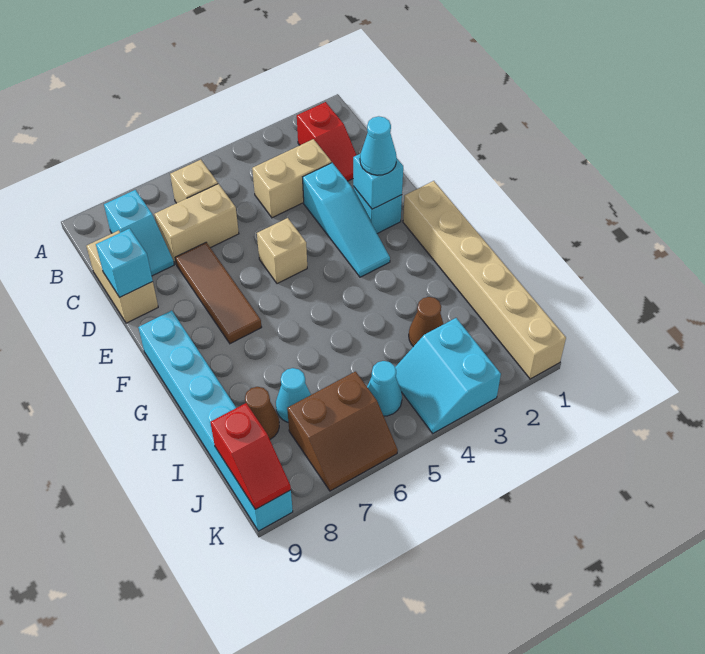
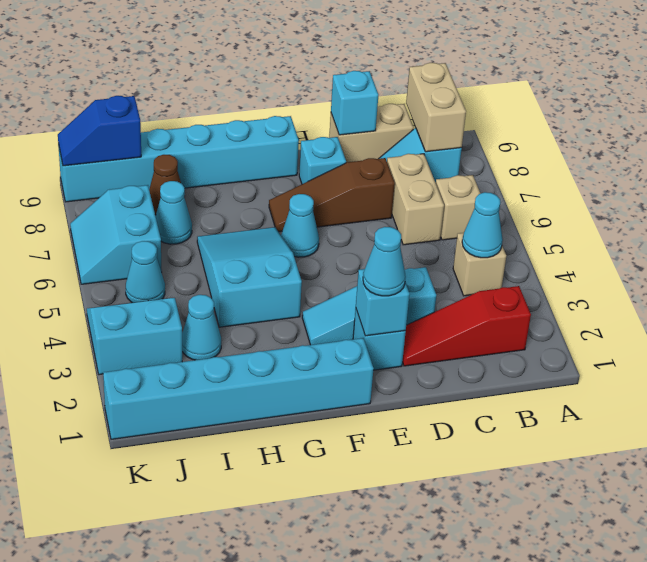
red 1x2 slope [297,102,356,181] -> red 1x3 slope [402,286,531,366]
none -> cyan 1x1 cone [462,192,503,258]
tan 1x2 brick [252,139,332,218] -> tan 1x2 brick moved to [406,63,466,152]
brown 1x3 tile [175,242,262,344] -> brown 1x3 slope [269,158,395,232]
tan 1x1 brick [257,218,307,284] -> tan 1x1 brick moved to [453,233,506,296]
none -> cyan 1x1 brick [299,137,346,184]
tan 1x6 brick [403,181,566,379] -> cyan 1x6 brick [103,338,374,439]
none -> cyan 1x1 cone [281,194,319,257]
none -> cyan 2x3 slope [197,227,302,327]
brown 1x1 cone [409,297,443,347] -> cyan 1x1 cone [182,295,221,360]
brown 2x2 slope [287,372,398,491] -> cyan 2x2 slope [70,185,162,284]
red 1x2 slope [210,403,291,509] -> blue 1x2 slope [58,96,141,166]

